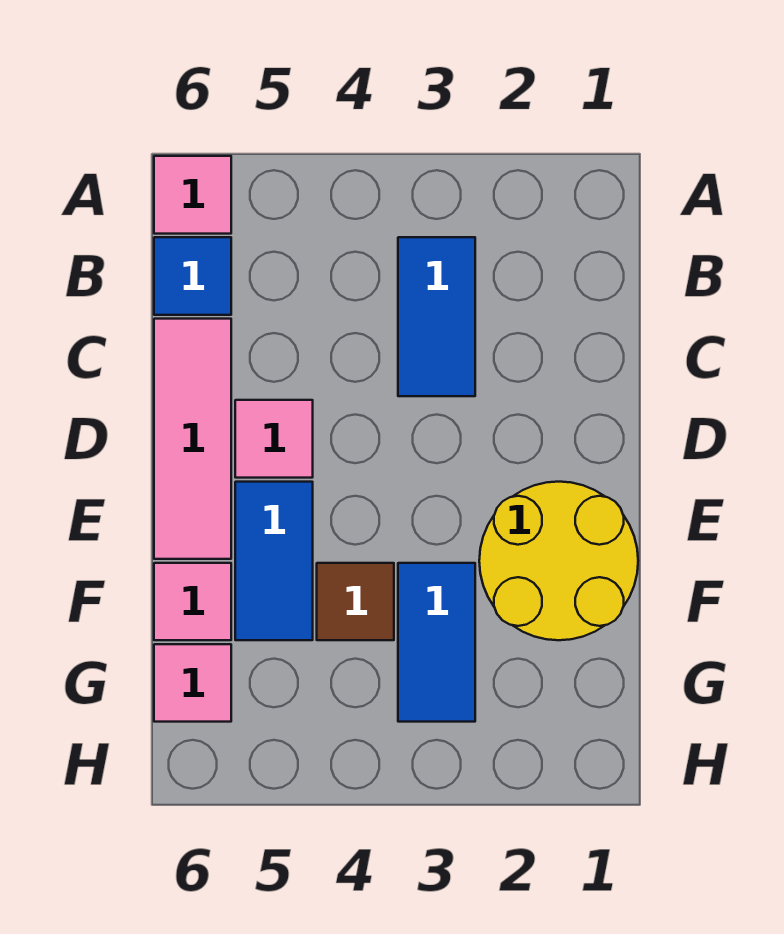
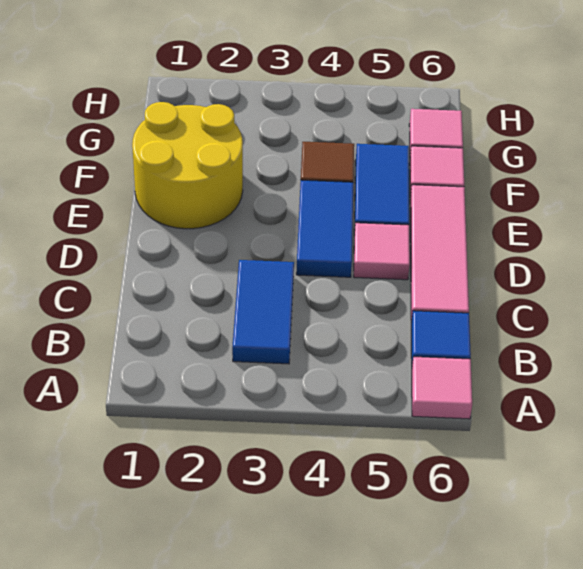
blue 1x2 tile [398,563,475,722] -> blue 1x2 tile moved to [296,180,353,277]

